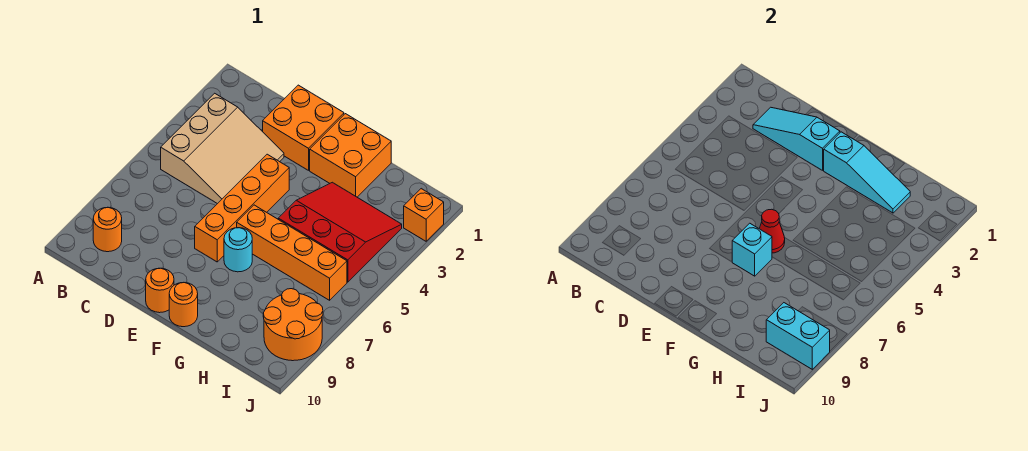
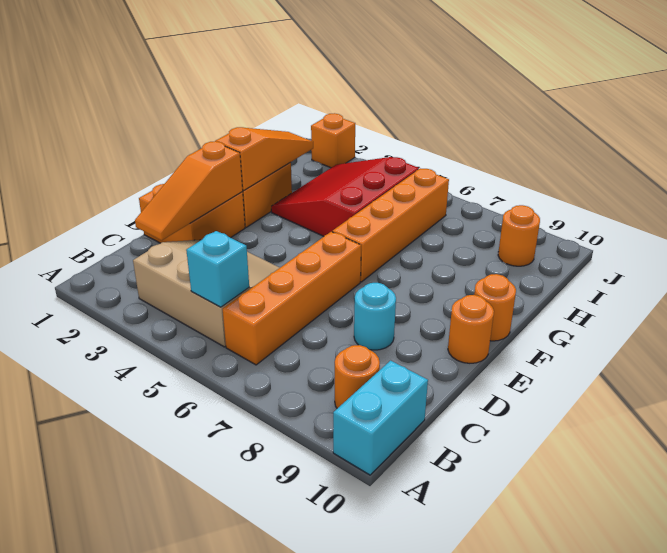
cyan 1x3 slope [753,107,840,170] -> orange 1x3 slope [135,141,243,240]
orange 1x4 brick [195,154,289,262] -> orange 1x4 brick turned to [223,232,361,365]
cyan 1x3 slope [824,132,910,213] -> orange 1x3 slope [216,127,313,191]
red 1x1 cone [759,209,785,253] -> none
cyan 1x1 round brick [224,228,252,272] -> cyan 1x1 round brick moved to [354,283,396,350]
cyan 1x1 brick [732,223,772,276] -> cyan 1x1 brick moved to [186,231,249,307]
orange 2x2 round brick [263,289,323,361] -> orange 1x1 round brick [498,205,540,266]
cyan 1x2 brick [766,303,830,369] -> cyan 1x2 brick moved to [333,361,428,475]

